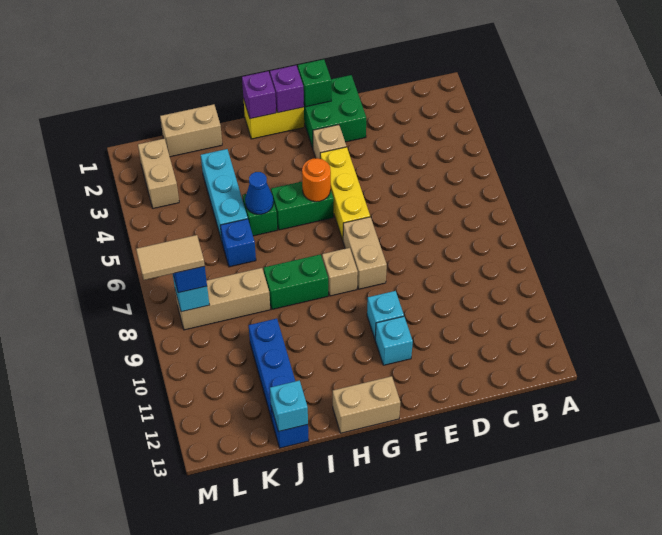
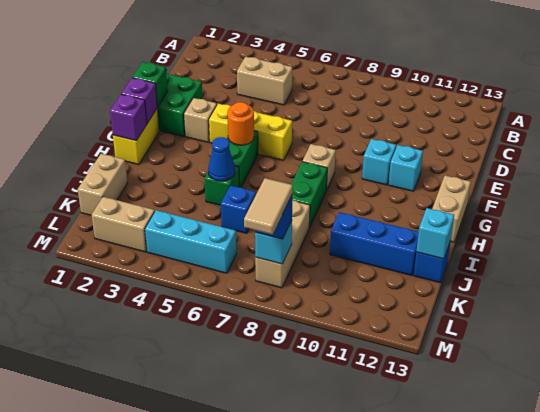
tan 1x2 brick [343,217,387,289] -> tan 1x2 brick moved to [237,57,292,105]
cyan 1x3 brick [201,149,248,241] -> cyan 1x3 brick moved to [145,210,237,273]

